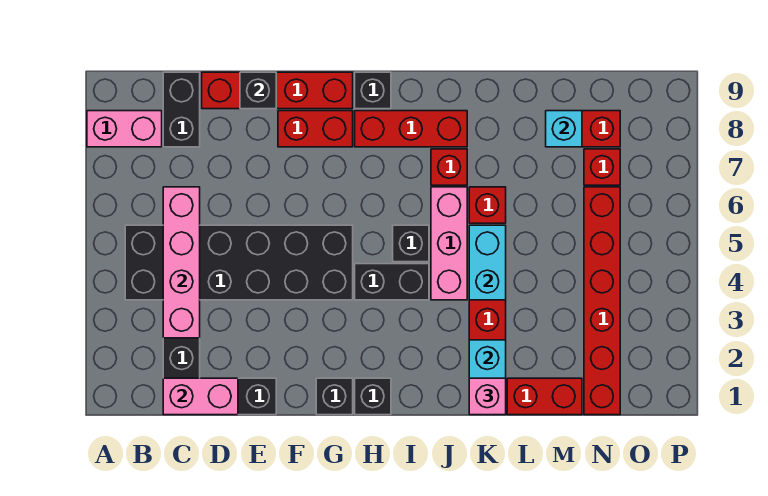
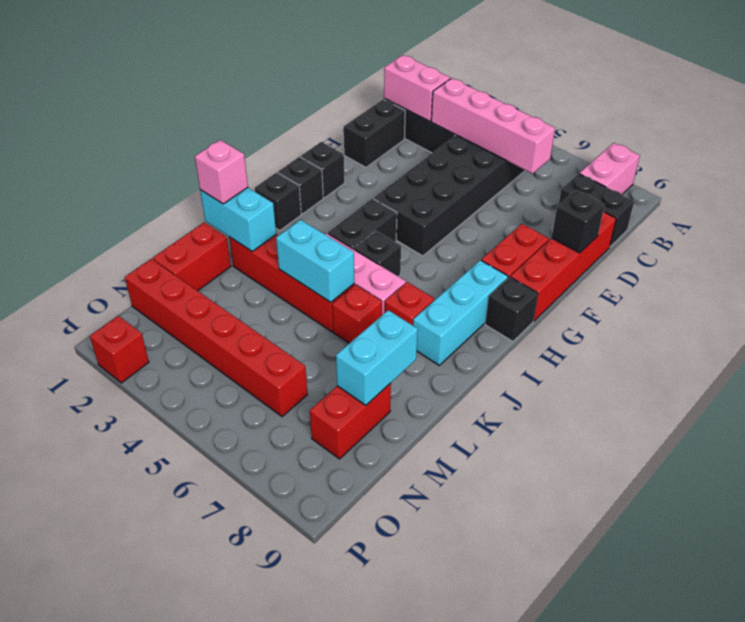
pink 1x2 brick [163,378,238,415] -> pink 1x2 brick turned to [384,55,450,122]
red 1x3 brick [355,111,467,147] -> cyan 1x3 brick [413,260,508,365]
none -> black 1x1 brick [255,172,301,230]
cyan 1x1 brick [546,111,582,147] -> cyan 1x2 brick [336,310,418,405]
red 1x1 brick [584,149,620,185] -> red 1x1 brick moved to [90,316,149,383]

